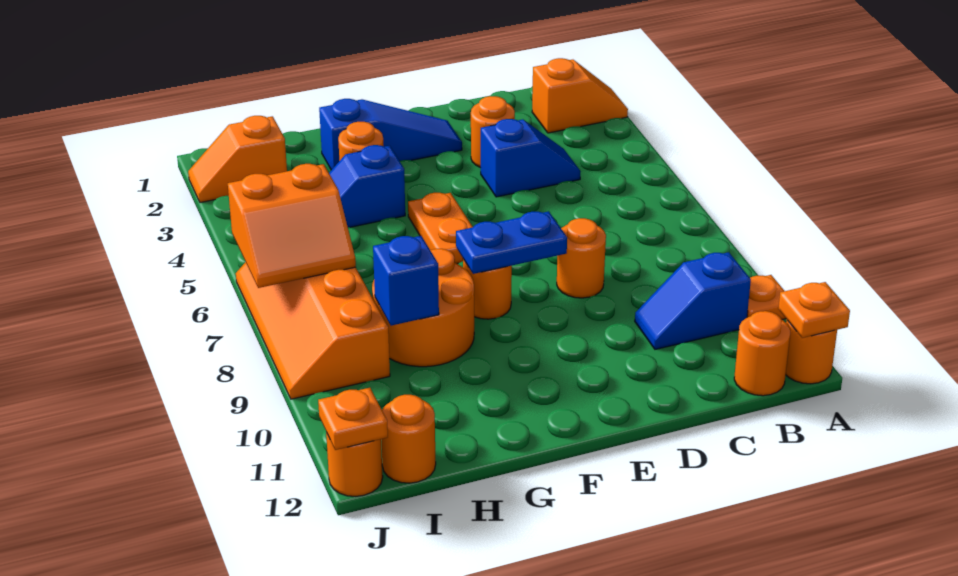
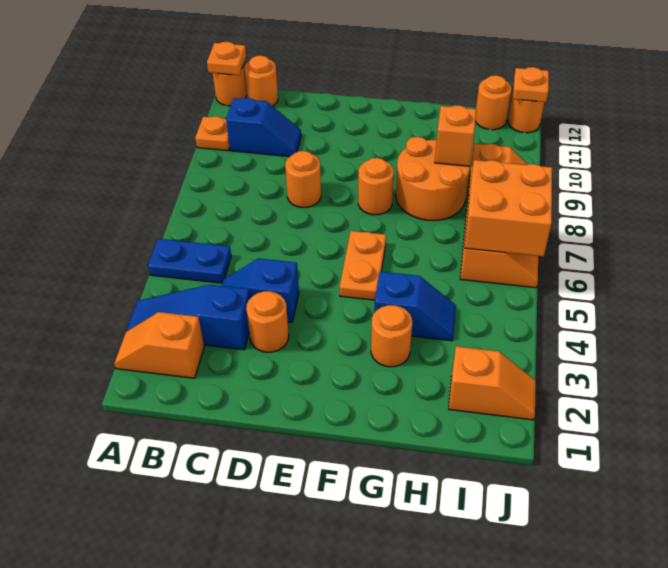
blue 1x3 slope [319,99,462,170] -> blue 1x3 slope moved to [126,285,250,350]
blue 1x2 plate [456,211,567,274] -> blue 1x2 plate moved to [148,239,231,283]
blue 1x1 brick [373,236,439,326] -> orange 1x1 brick [435,105,476,166]
orange 2x2 slope [228,164,356,288] -> orange 2x2 brick [465,160,552,257]

